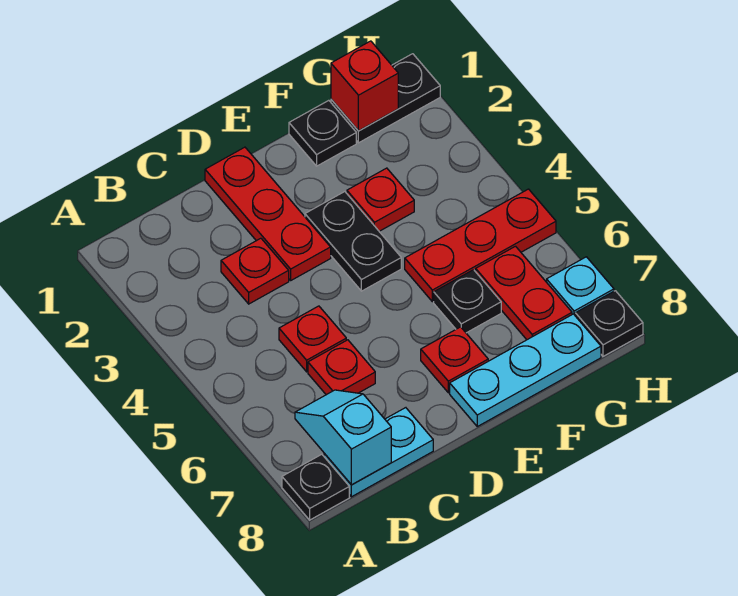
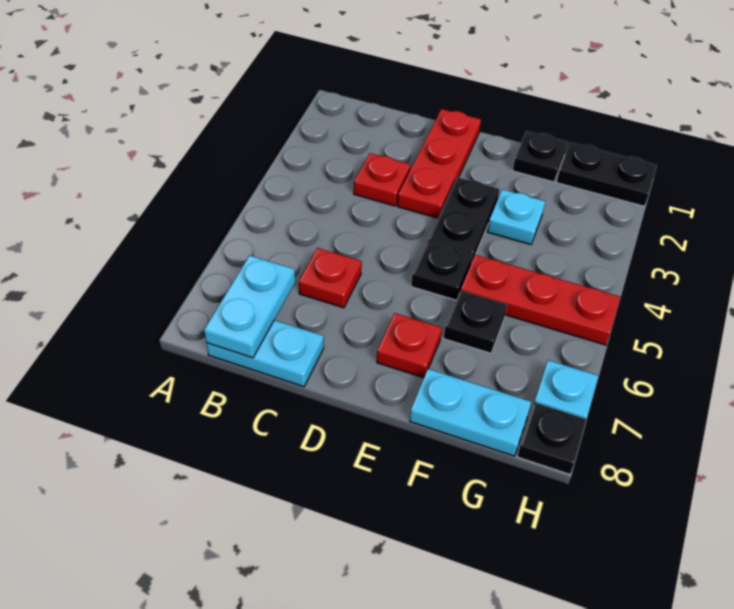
black 1x1 plate [282,454,349,520] -> black 1x1 plate moved to [411,241,473,300]
cyan 1x2 slope [295,390,391,485] -> cyan 1x2 plate [204,255,295,358]
red 1x1 plate [279,306,346,372] -> none
cyan 1x3 plate [450,314,601,426] -> cyan 1x2 plate [410,369,531,456]
red 1x1 plate [347,168,414,231] -> cyan 1x1 plate [487,189,545,245]
red 1x1 brick [331,41,398,131] -> none
red 1x2 plate [476,246,572,340] -> none

